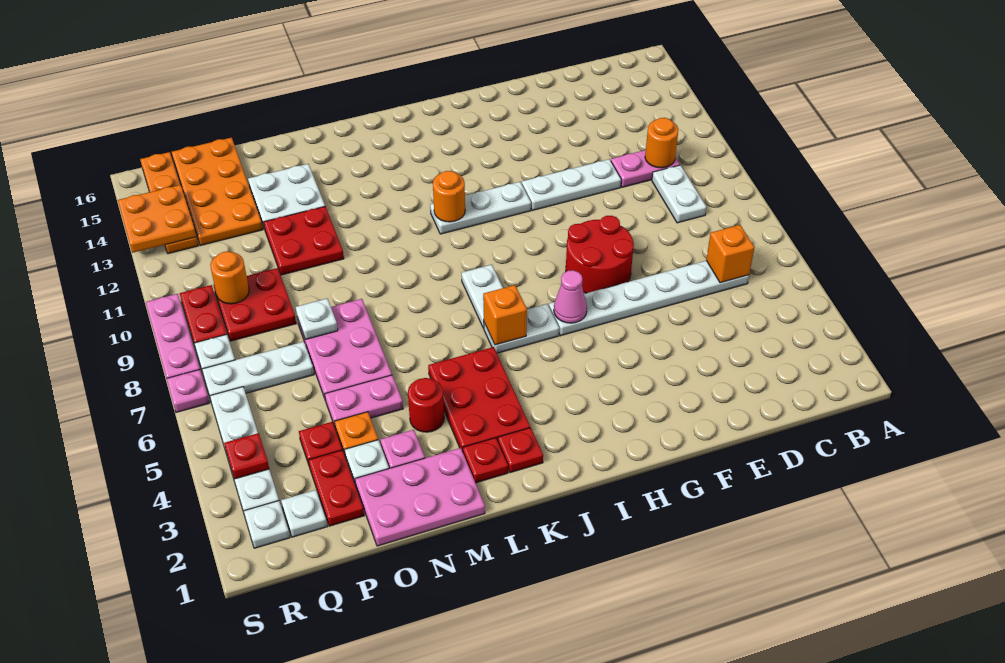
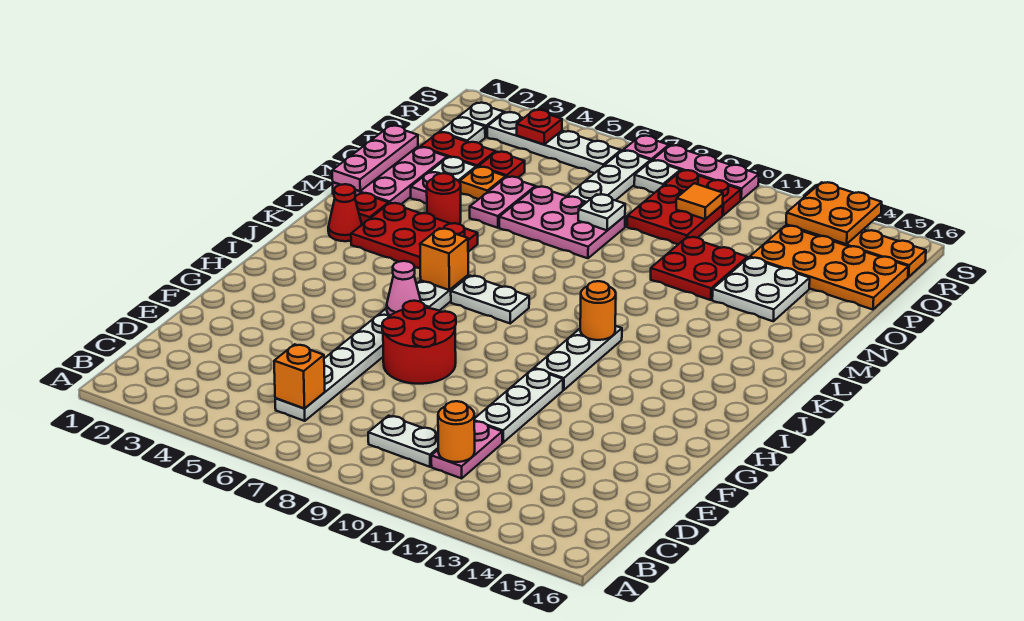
red 1x1 plate [498,428,543,473] -> red 1x1 cone [328,184,362,241]
none -> pink 1x3 plate [332,126,418,191]
orange 1x1 round brick [210,251,249,304] -> orange 1x1 tile [676,183,723,219]

